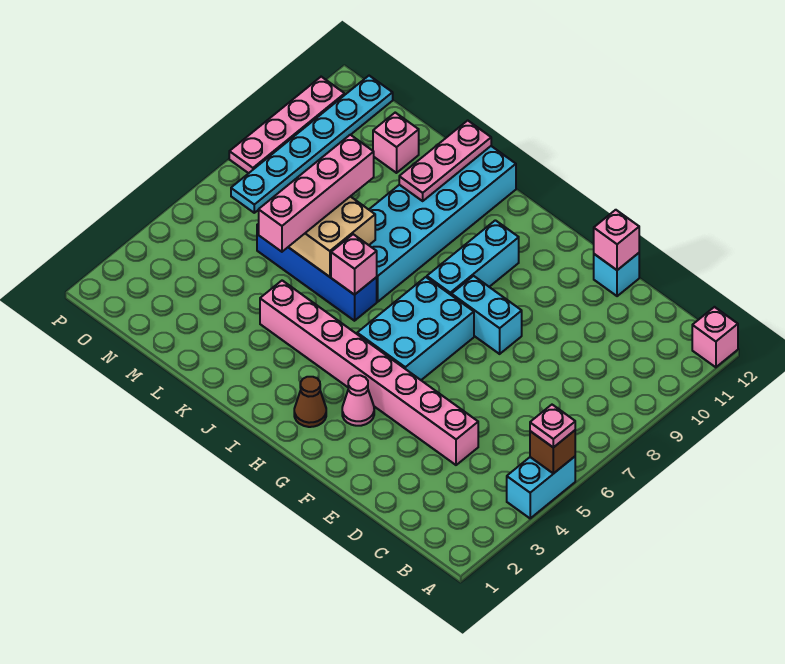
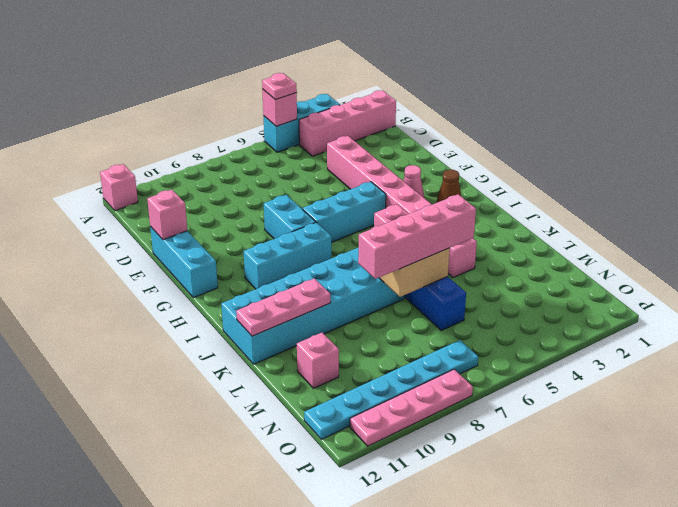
cyan 1x2 brick [507,457,575,518] -> cyan 1x3 brick [263,94,340,152]
brown 1x1 brick [530,430,575,474] -> pink 1x1 brick [262,89,297,126]
none -> pink 1x4 brick [299,90,396,156]
cyan 1x1 brick [594,253,639,296] -> cyan 1x3 brick [150,227,218,298]
cyan 2x3 brick [357,277,474,380] -> cyan 1x3 brick [302,182,386,242]

